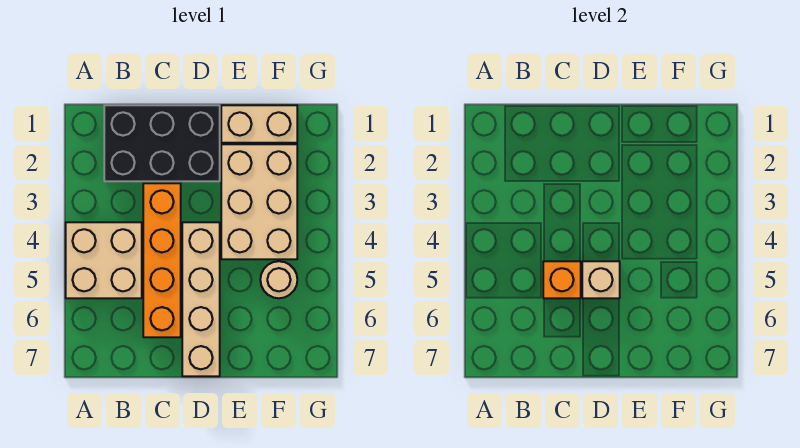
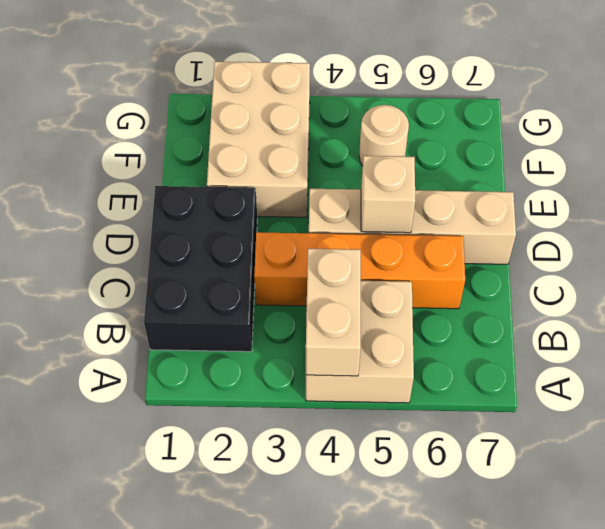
orange 1x1 brick [543,261,581,298] -> none
tan 1x2 brick [221,105,297,143] -> tan 1x2 brick moved to [306,249,361,376]
tan 2x3 brick [221,144,297,259] -> tan 2x3 brick turned to [207,62,310,217]

